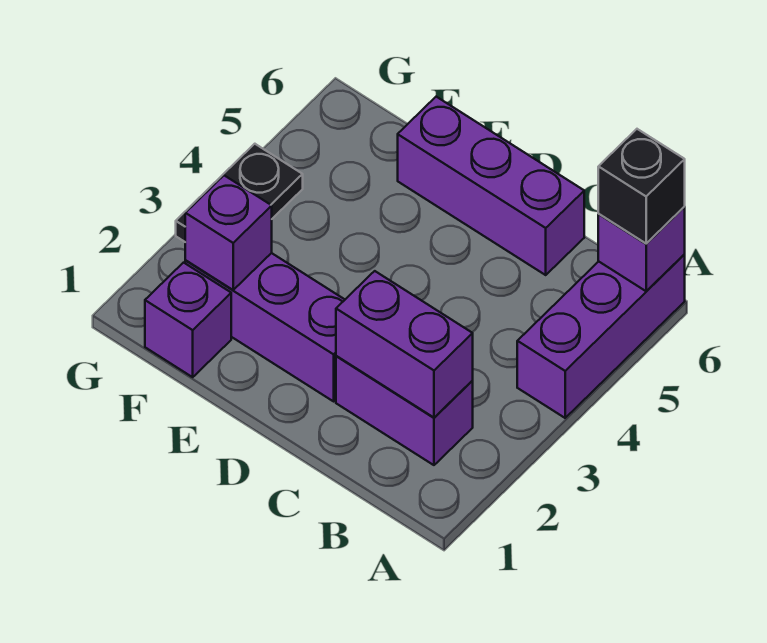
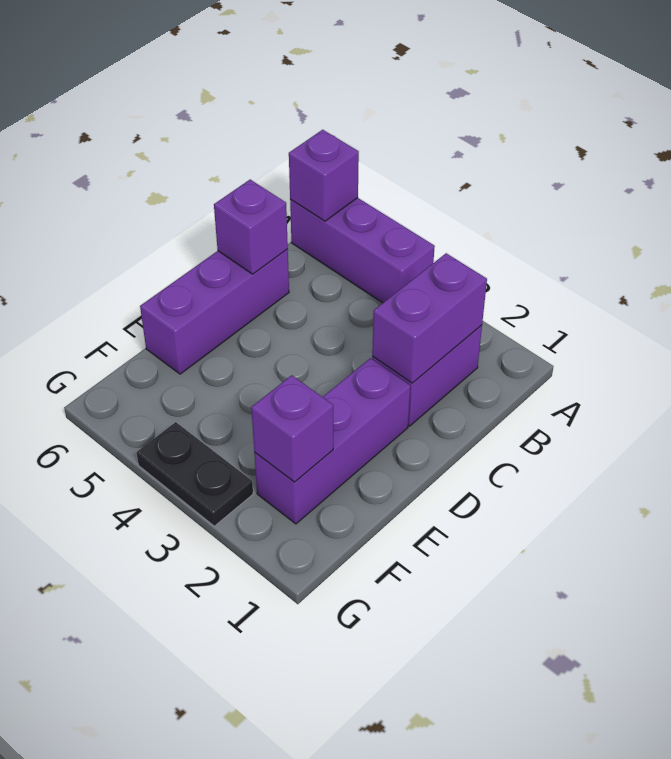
black 1x1 brick [598,129,685,244] -> none
purple 1x1 brick [145,263,231,377] -> purple 1x1 brick moved to [214,180,288,274]

